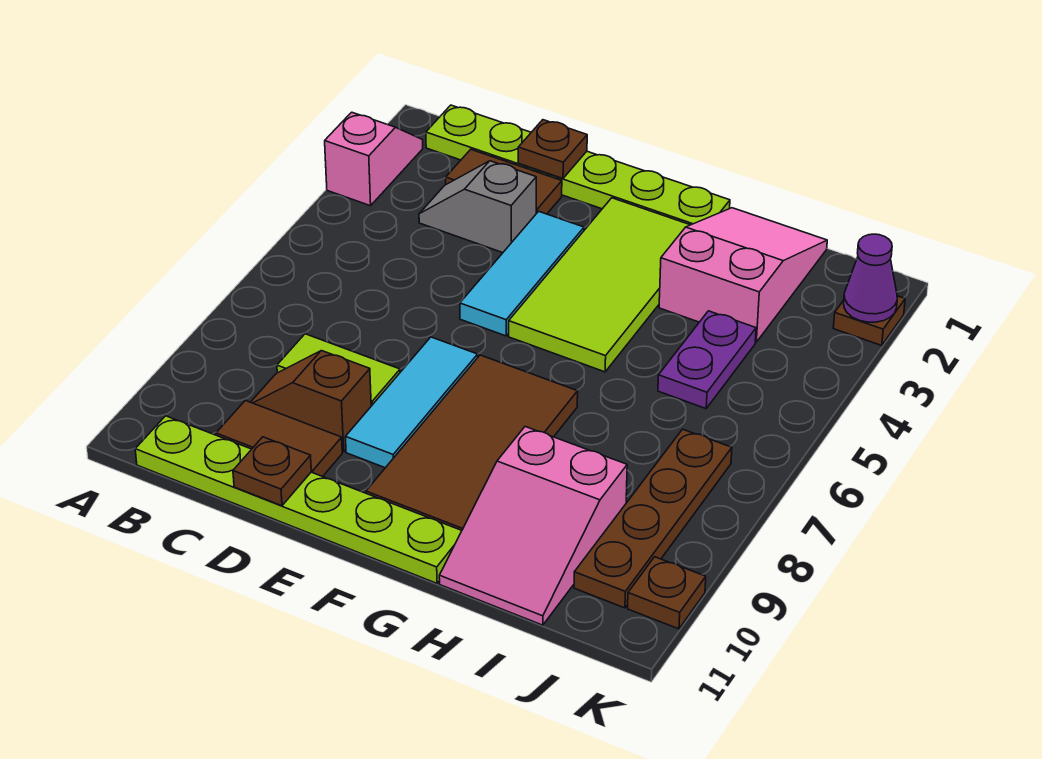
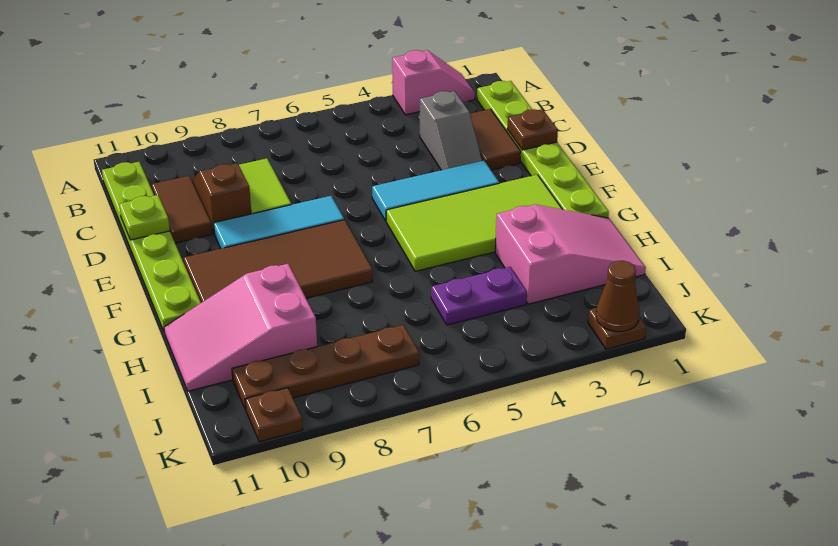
grey 1x2 slope [419,161,536,253] -> grey 1x2 slope turned to [420,91,482,170]
brown 1x1 plate [233,437,311,506] -> lime 1x1 plate [119,195,170,240]
purple 1x1 cone [844,234,897,322] -> brown 1x1 cone [596,261,639,332]

